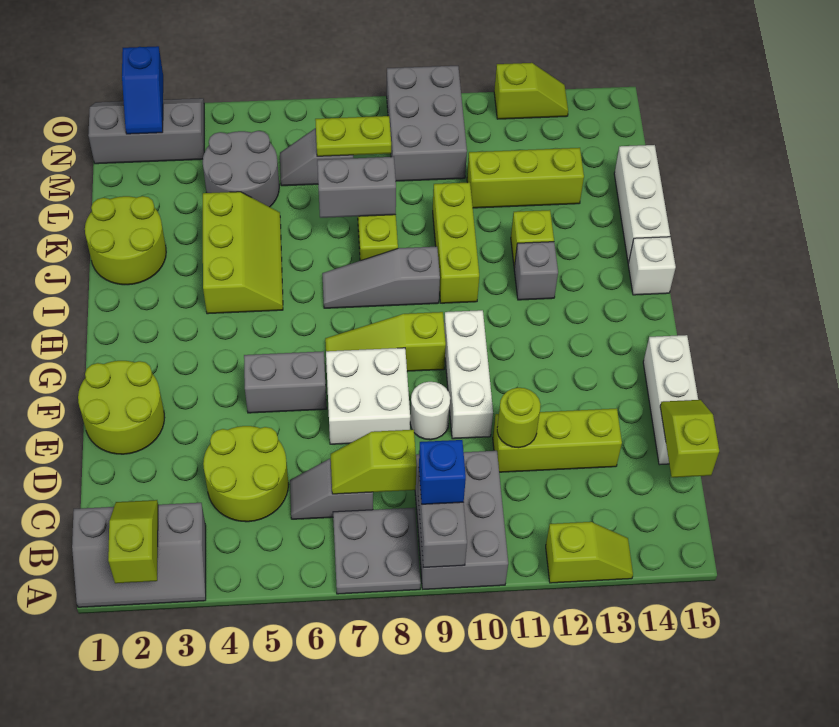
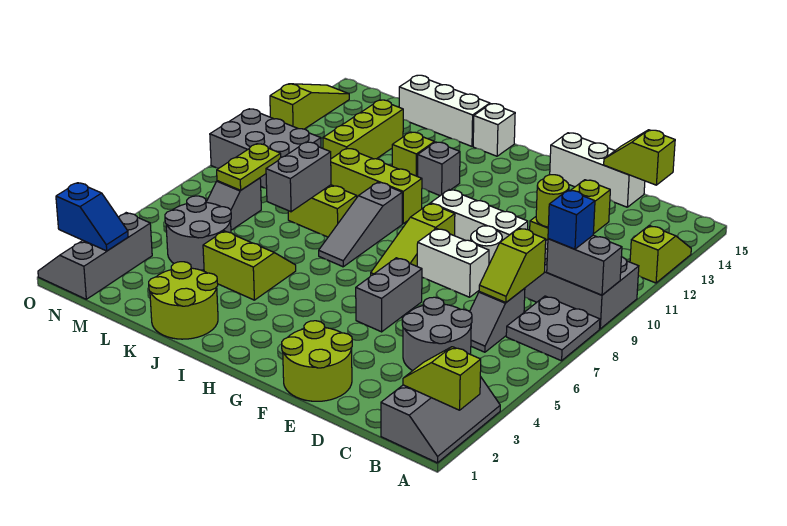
lime 2x2 round brick [203,426,288,522] -> grey 2x2 round brick [402,297,472,371]
white 2x2 brick [326,348,410,444] -> white 1x2 brick [417,229,489,297]
lime 2x3 slope [203,192,283,314] -> lime 2x2 slope [203,231,296,300]
lime 1x2 slope [494,63,568,119] -> lime 1x3 slope [270,84,349,129]

